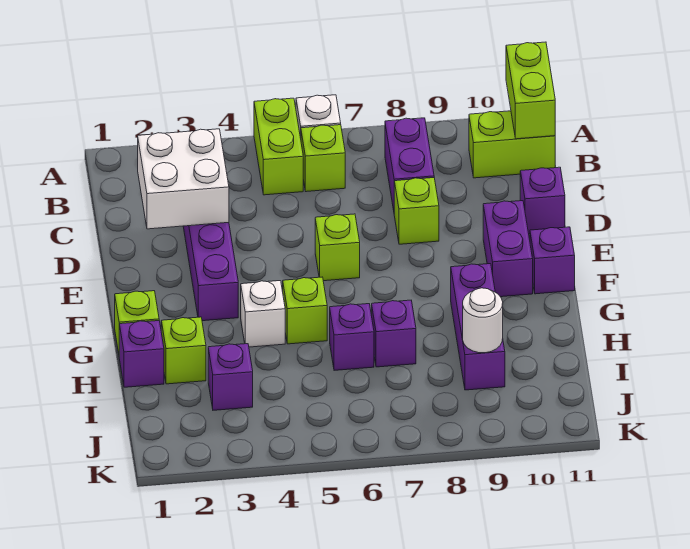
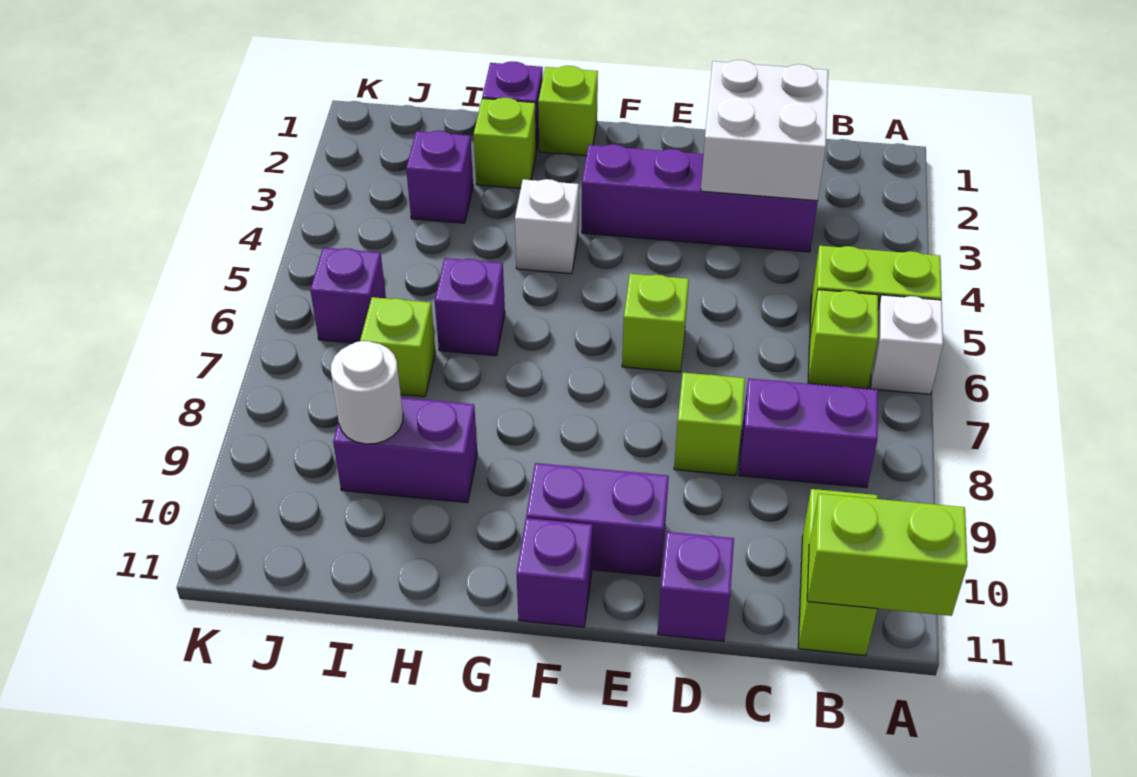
lime 1x1 brick [283,277,327,344] -> lime 1x1 brick moved to [360,297,435,397]
purple 1x3 brick [451,264,505,390] -> purple 1x2 brick [333,398,477,503]
purple 1x1 brick [372,300,416,367] -> purple 1x1 brick moved to [310,248,386,343]

